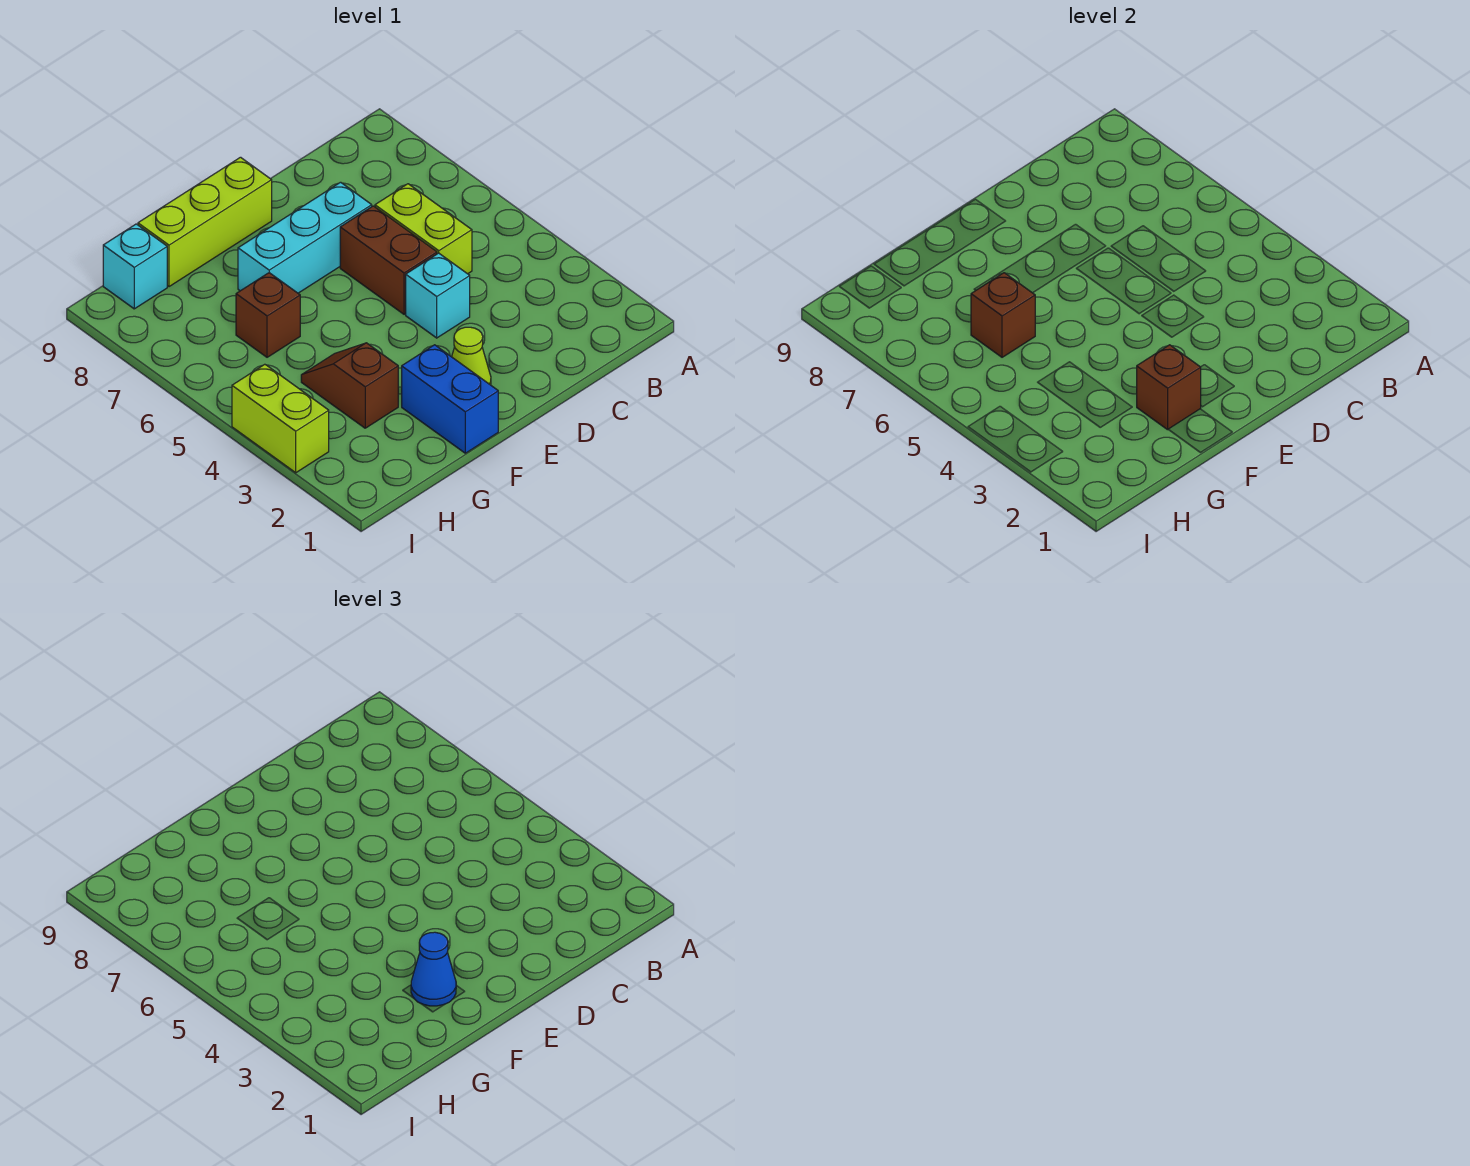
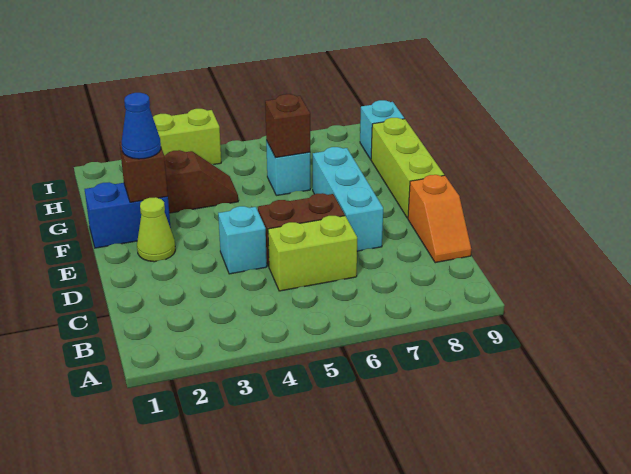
none -> orange 1x2 slope [408,175,471,263]
brown 1x1 brick [236,273,300,357] -> cyan 1x1 brick [266,141,310,196]

